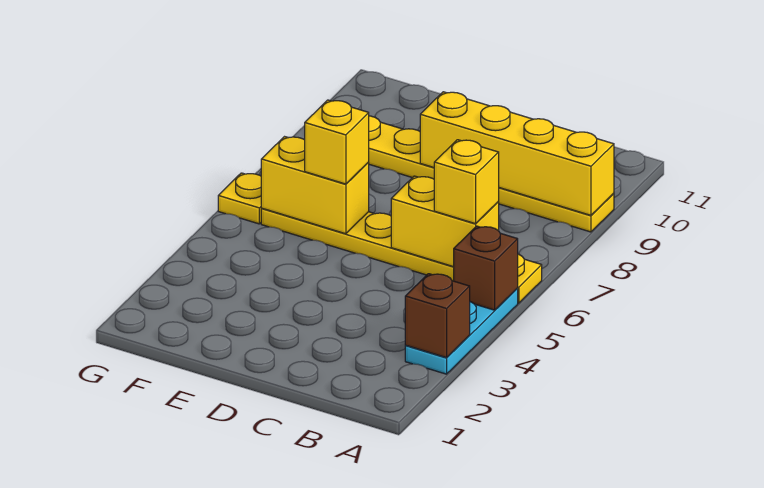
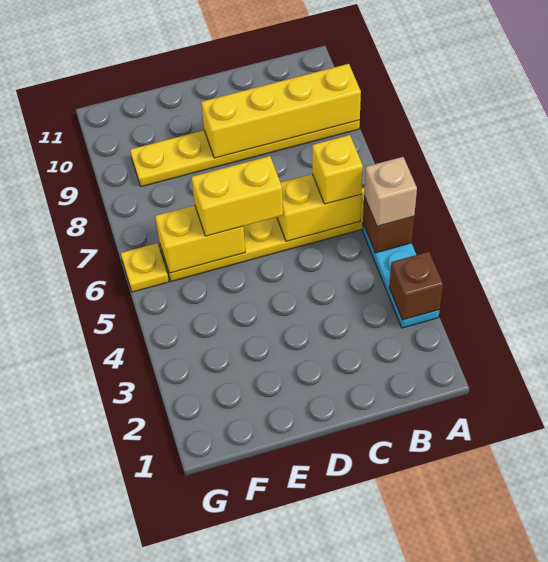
none -> tan 1x1 brick [364,157,417,226]
yellow 1x1 brick [305,100,369,184] -> yellow 1x2 brick [191,156,283,236]

